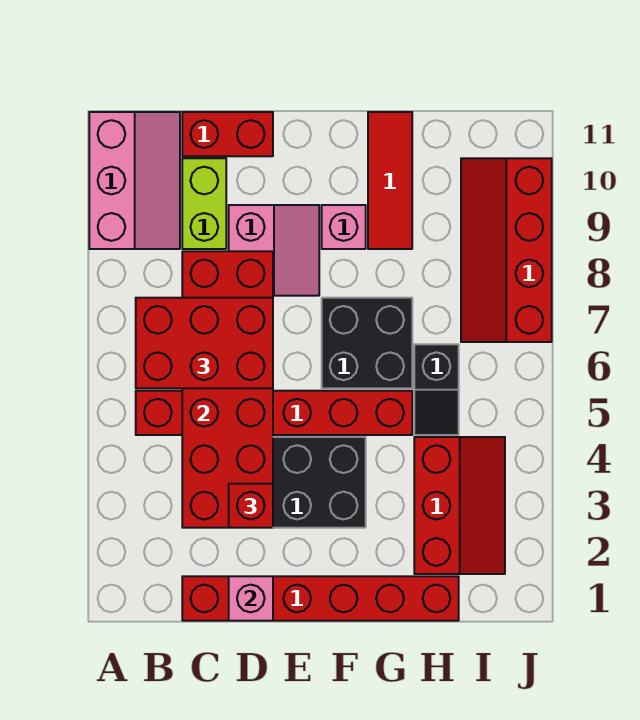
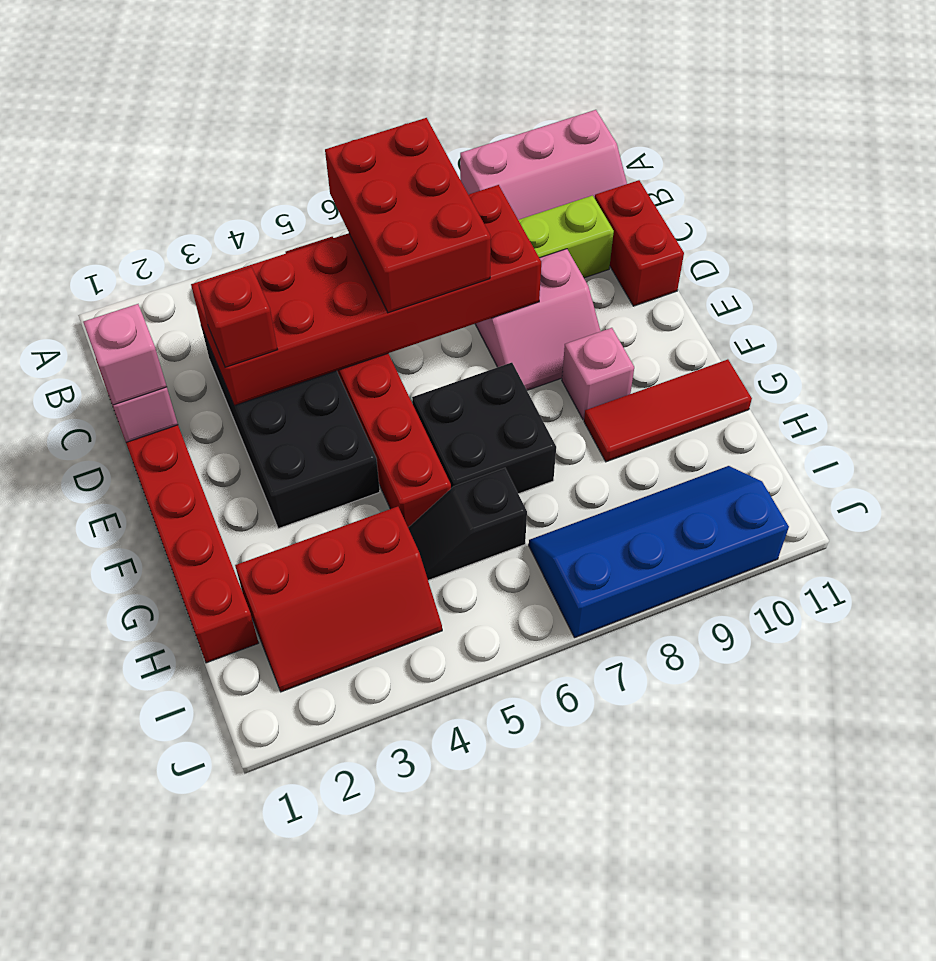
none -> pink 1x1 brick [83,304,167,405]
red 2x4 slope [461,158,552,342] -> blue 2x4 slope [529,466,789,638]

